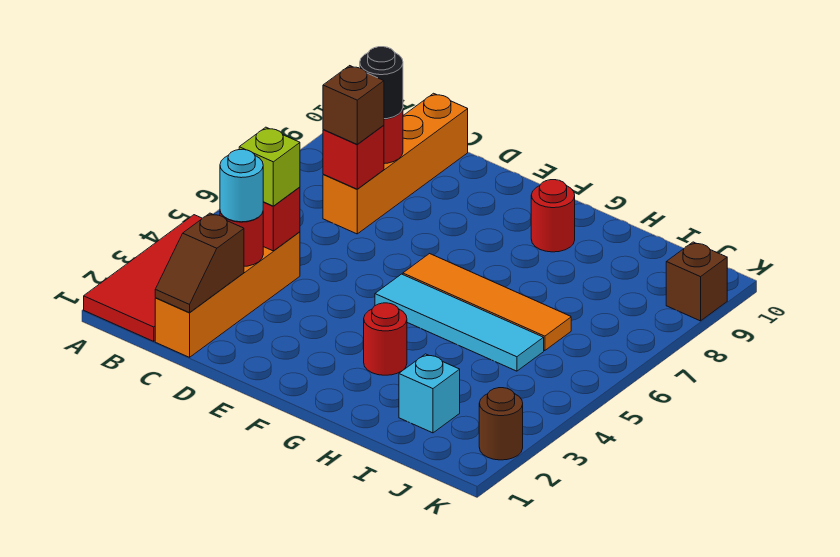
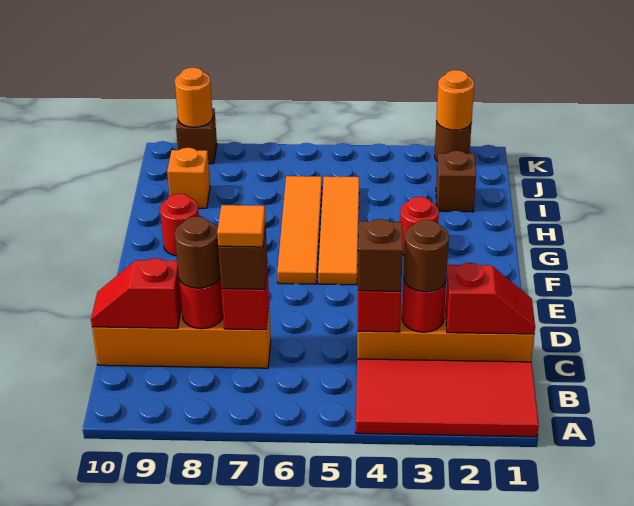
brown 1x2 slope [155,213,244,313] -> red 1x2 slope [445,263,535,334]
cyan 1x1 round brick [220,149,263,222] -> brown 1x1 round brick [403,220,449,292]
lime 1x1 brick [239,127,300,206] -> brown 1x1 brick [358,219,403,291]
none -> orange 1x1 tile [217,205,265,247]
black 1x1 round brick [360,47,403,119] -> brown 1x1 round brick [175,217,220,288]
none -> red 1x2 slope [91,258,181,328]
cyan 1x4 tile [375,274,544,371] -> orange 1x4 tile [318,176,359,285]
cyan 1x1 brick [399,354,460,433] -> brown 1x1 brick [436,151,476,212]
none -> orange 1x1 brick [167,148,210,208]
none -> orange 1x1 round brick [436,70,474,130]
none -> orange 1x1 round brick [175,67,213,127]

